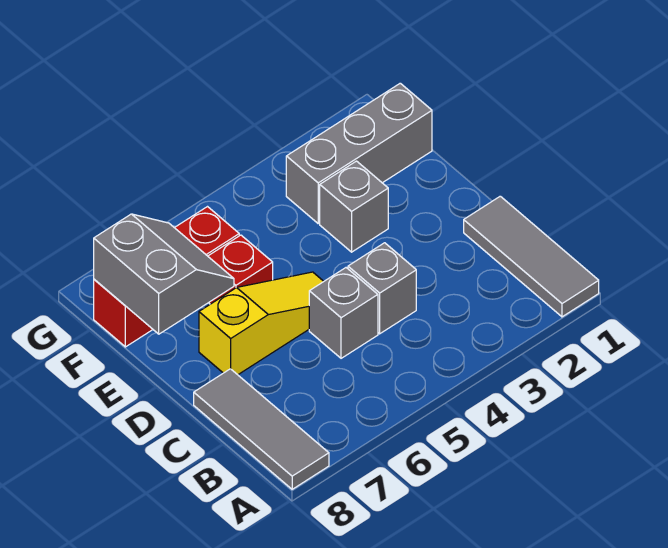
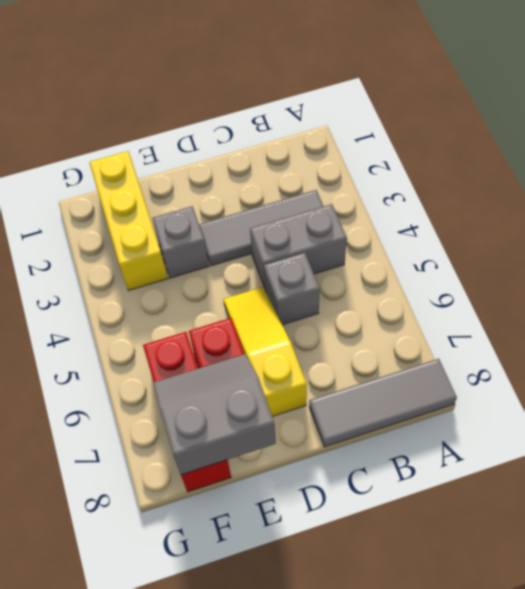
grey 1x3 tile [464,196,599,317] -> grey 1x3 tile moved to [199,190,324,266]
grey 1x1 brick [348,243,416,334] -> grey 1x2 brick [250,204,347,288]
grey 1x3 brick [286,83,432,223] -> yellow 1x3 brick [89,151,168,290]

